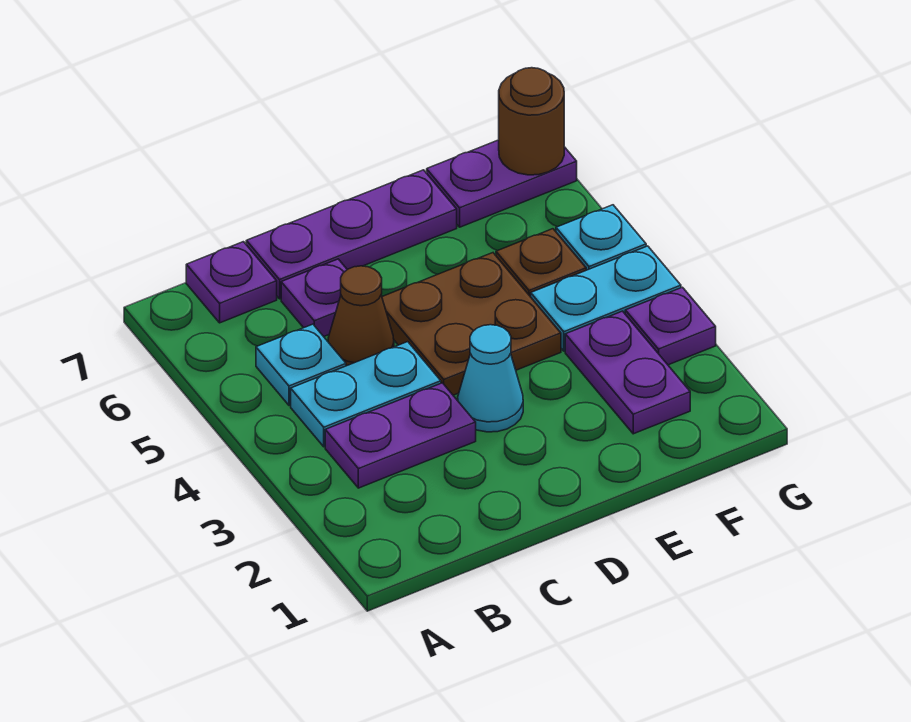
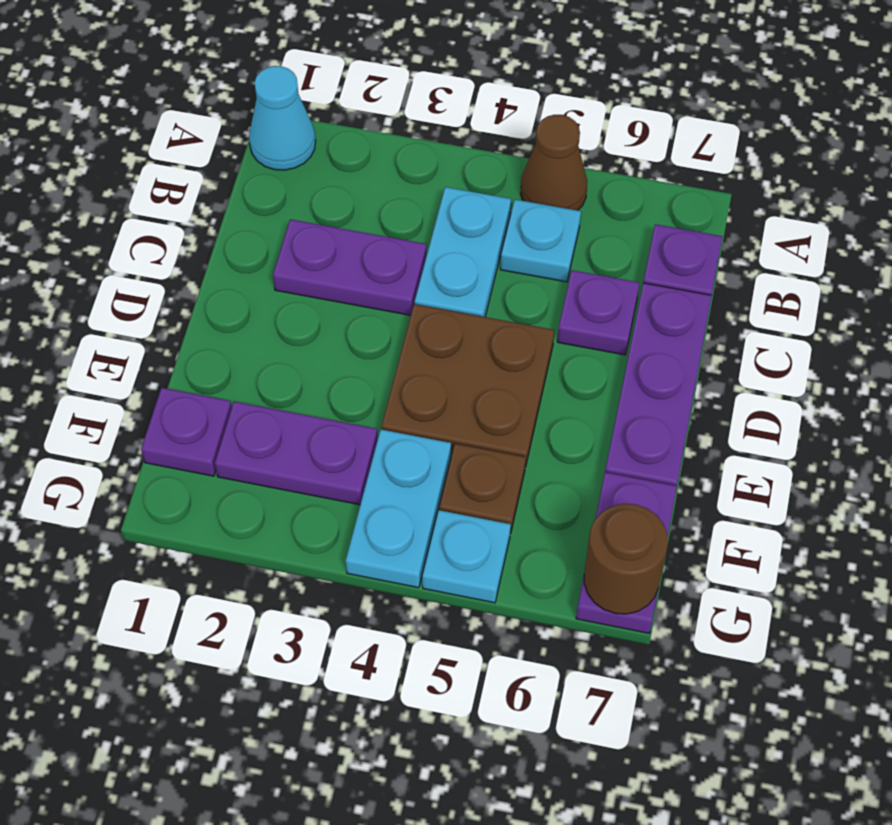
purple 1x2 plate [325,383,476,488] -> purple 1x2 plate turned to [273,219,426,315]
brown 1x1 cone [328,266,394,366] -> brown 1x1 cone moved to [521,115,587,210]
cyan 1x1 cone [458,325,523,432] -> cyan 1x1 cone moved to [249,66,316,170]
purple 1x1 plate [625,287,716,365] -> purple 1x1 plate moved to [141,388,232,476]

